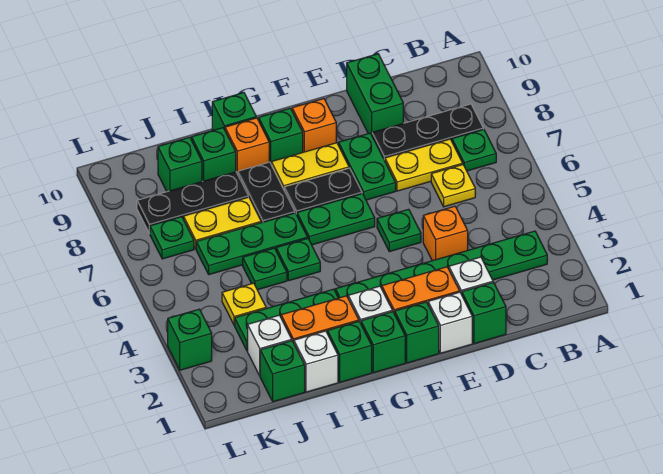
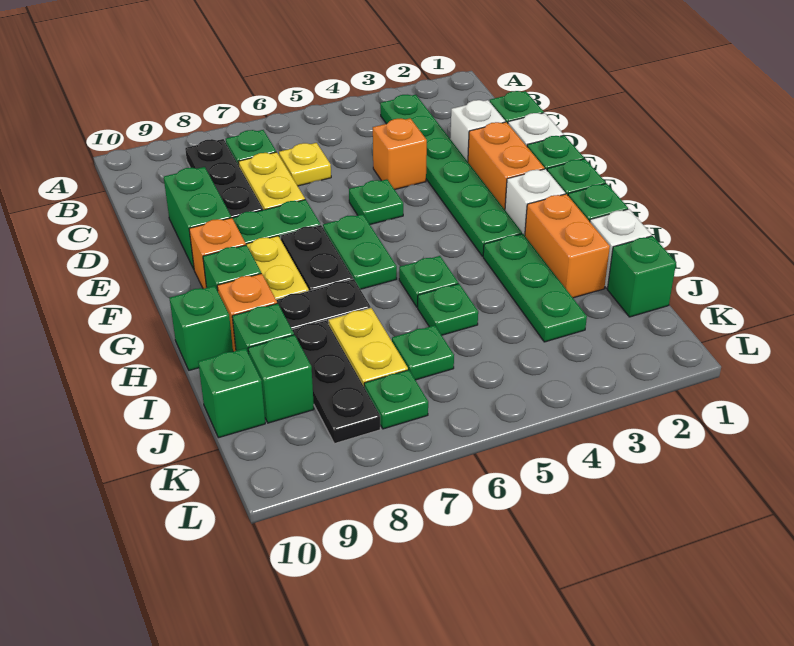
green 1x2 brick [347,54,403,135] -> green 1x2 brick turned to [164,167,231,269]
green 1x3 plate [196,213,308,275] -> green 1x1 plate [392,325,454,380]
white 1x1 brick [248,315,292,376] -> none
yellow 1x1 plate [222,283,266,326] -> none
green 1x1 brick [168,309,212,370] -> green 1x1 brick moved to [198,348,265,438]

